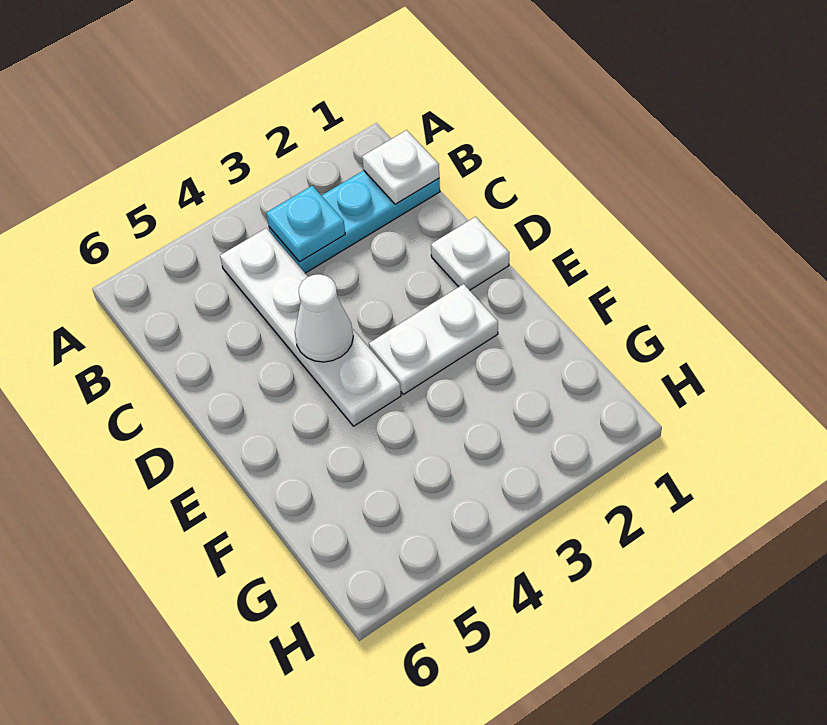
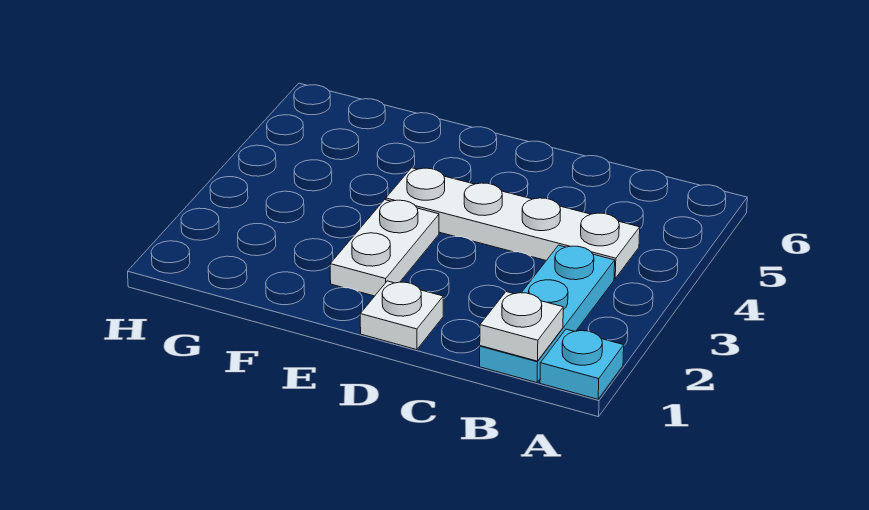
cyan 1x1 plate [266,186,345,262] -> cyan 1x1 plate moved to [540,329,624,399]
white 1x1 cone [295,274,353,362] -> none

